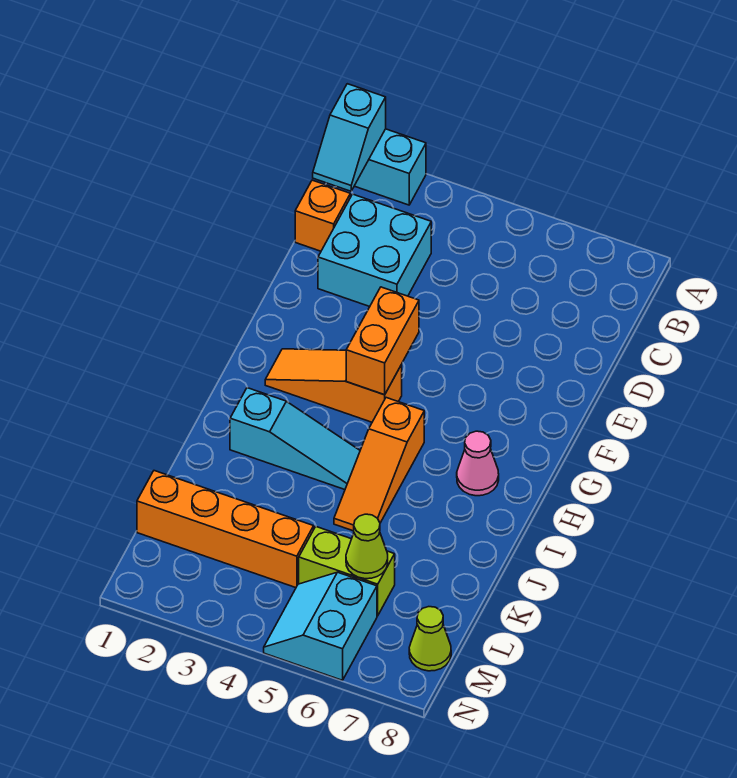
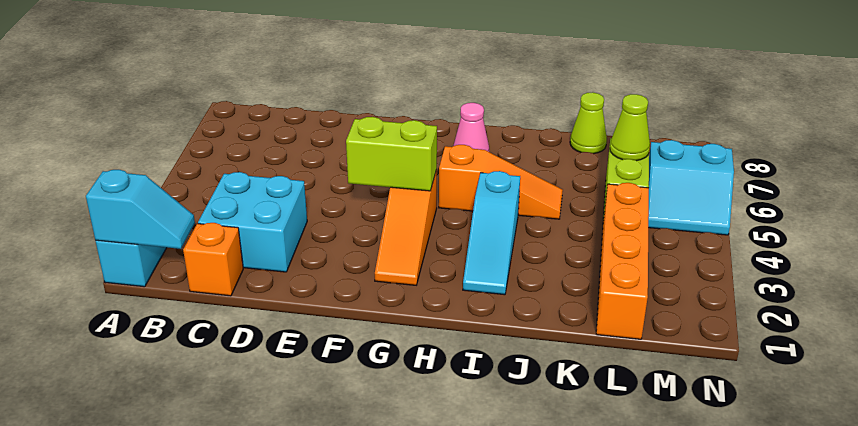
orange 1x2 brick [346,287,419,395] -> lime 1x2 brick [346,117,437,191]
cyan 1x3 slope [230,388,360,490] -> cyan 1x3 slope turned to [463,171,520,295]
lime 1x1 cone [409,607,451,671] -> lime 1x1 cone moved to [570,92,607,153]

